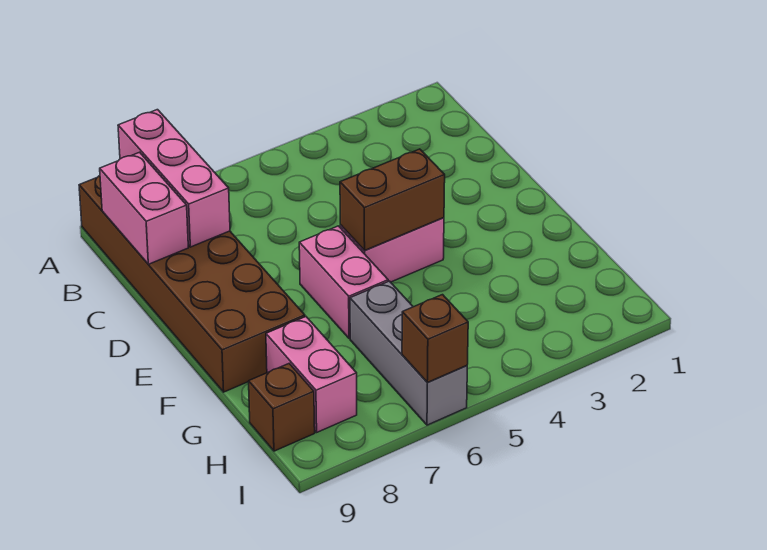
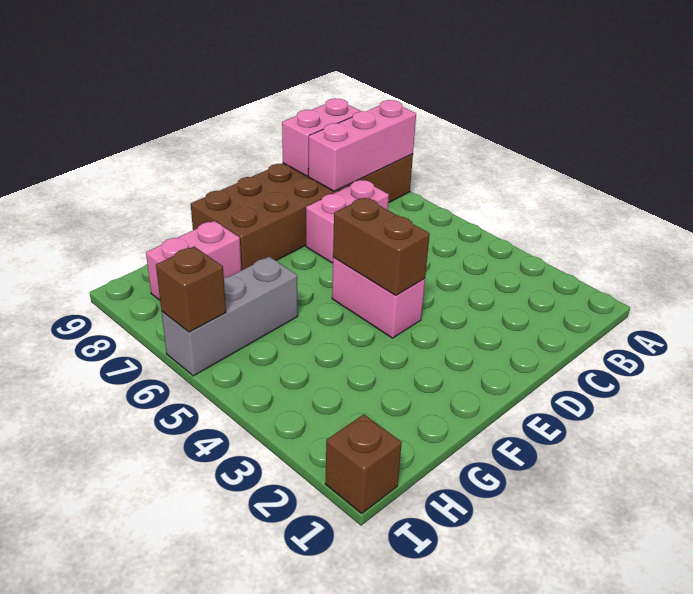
pink 1x2 brick [299,226,388,338] -> pink 1x2 brick moved to [306,180,389,263]
brown 1x1 brick [249,364,315,451] -> brown 1x1 brick moved to [325,414,402,514]

